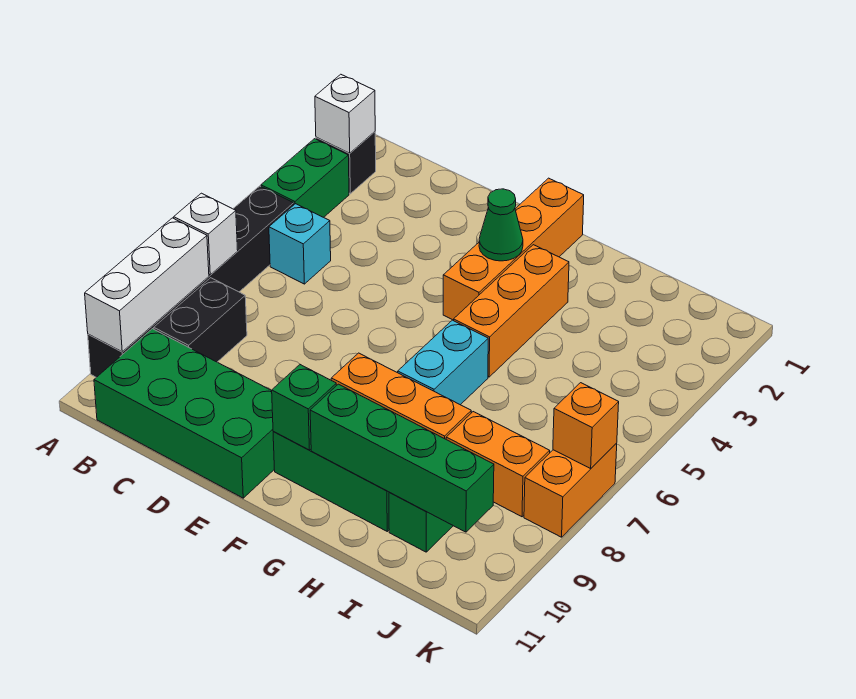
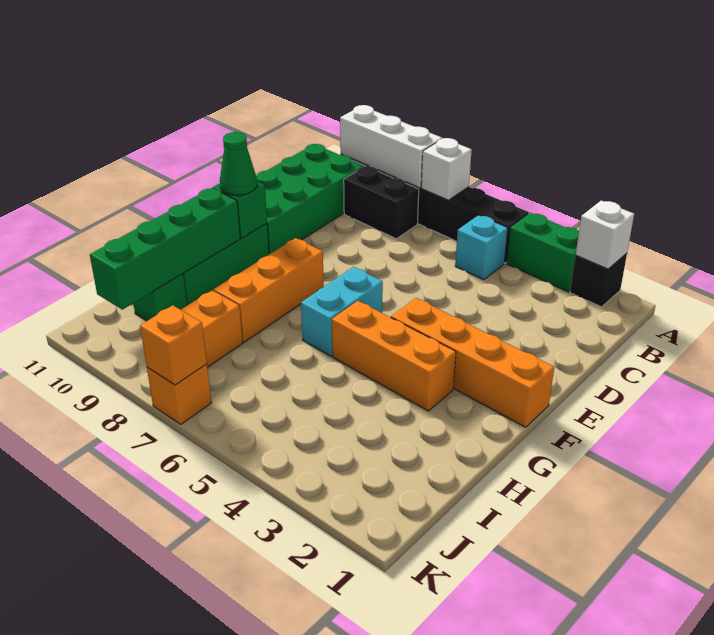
green 1x1 cone [479,189,523,261] -> green 1x1 cone moved to [220,132,257,195]
cyan 1x2 brick [398,320,488,405] -> cyan 1x2 brick turned to [301,267,383,356]
orange 1x2 brick [524,443,617,537] -> orange 1x1 brick [147,364,211,424]

